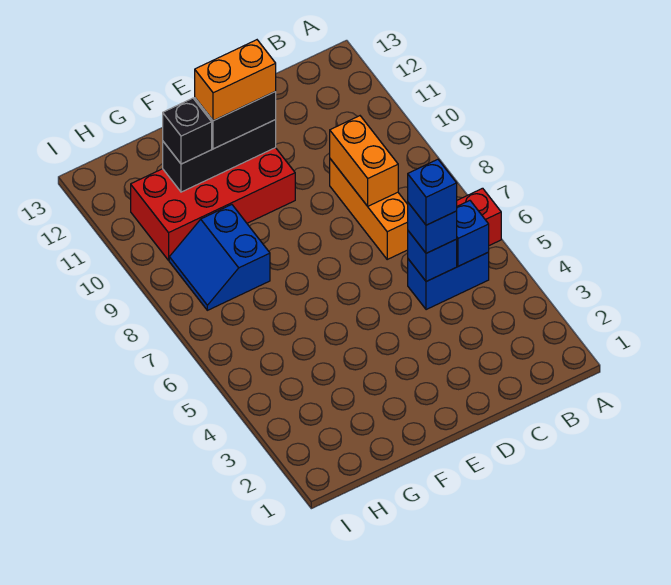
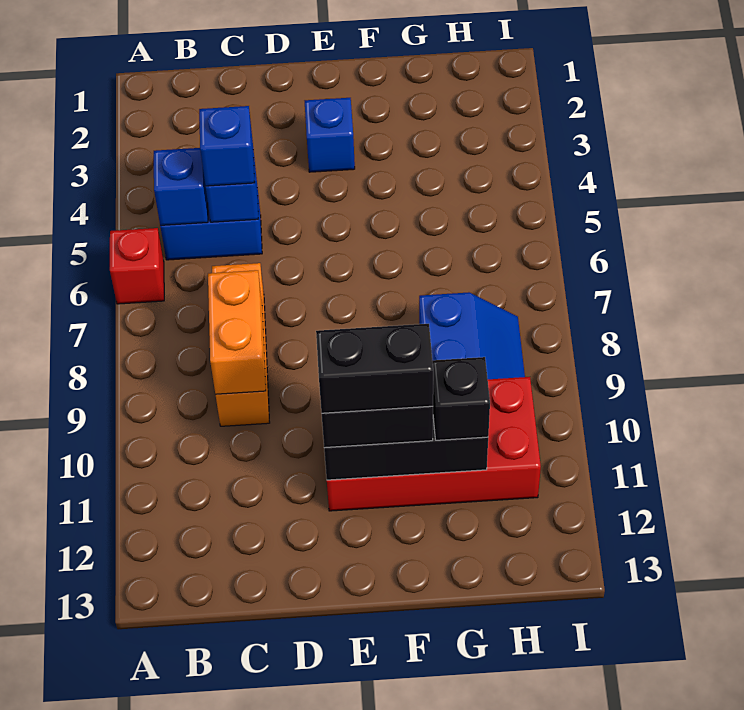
blue 1x1 brick [408,159,457,225] -> blue 1x1 brick moved to [305,98,355,172]
orange 1x2 brick [195,40,276,121] -> black 1x2 brick [316,324,433,413]

